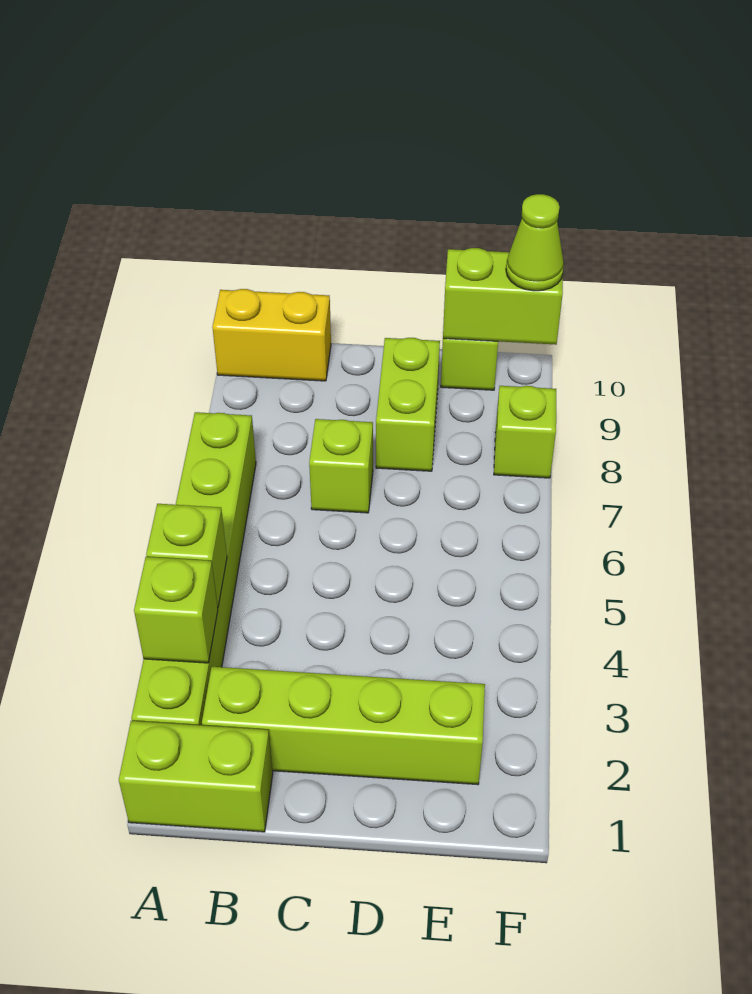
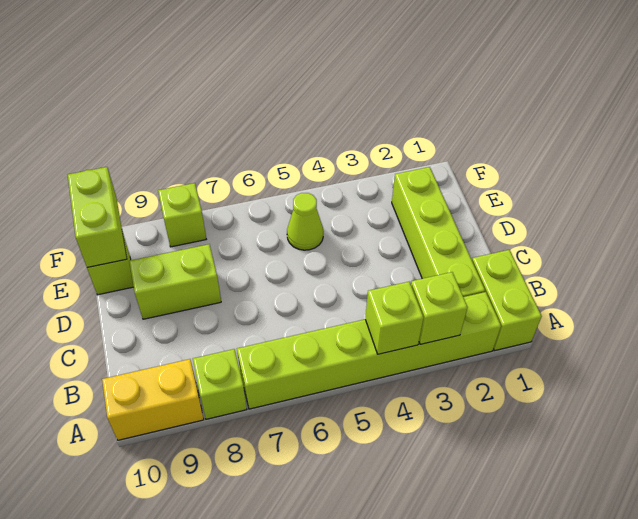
yellow 1x2 brick [212,289,331,381] -> yellow 1x2 brick turned to [102,359,204,440]
lime 1x1 brick [309,419,373,513] -> lime 1x1 brick moved to [193,349,247,419]
lime 1x1 cone [506,194,564,291] -> lime 1x1 cone moved to [287,193,323,250]

